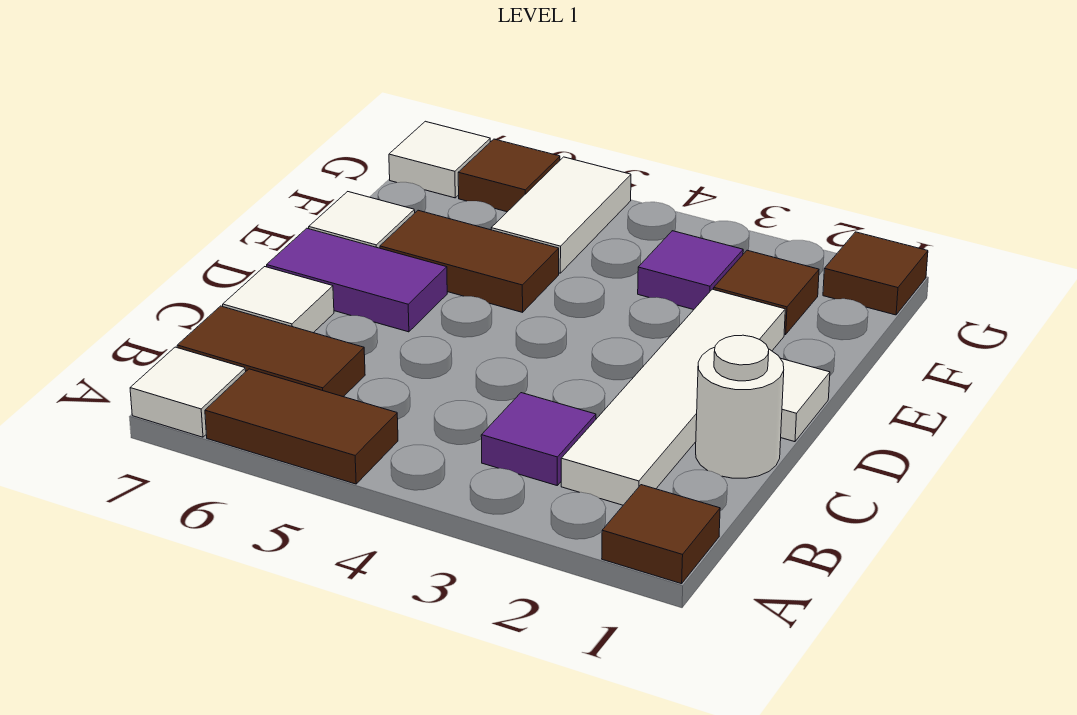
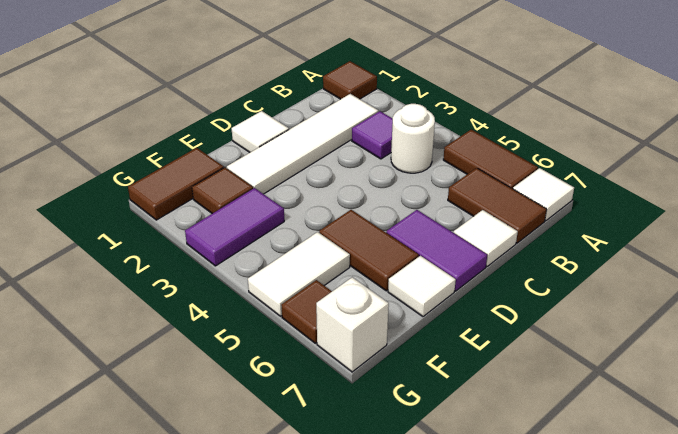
white 1x1 round brick [696,335,784,478] -> white 1x1 round brick moved to [391,104,435,173]
purple 1x1 tile [638,231,743,310] -> purple 1x2 tile [185,188,284,266]
brown 1x1 tile [823,232,928,315] -> brown 1x2 tile [128,148,224,220]
white 1x1 tile [389,121,490,198] -> white 1x1 brick [316,277,389,372]

